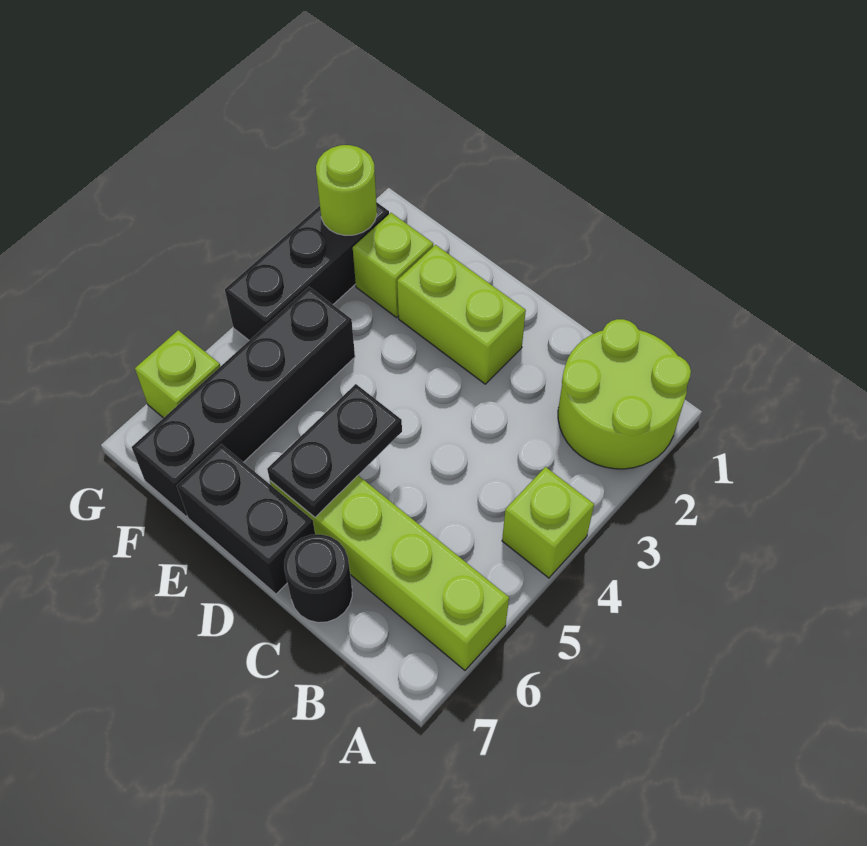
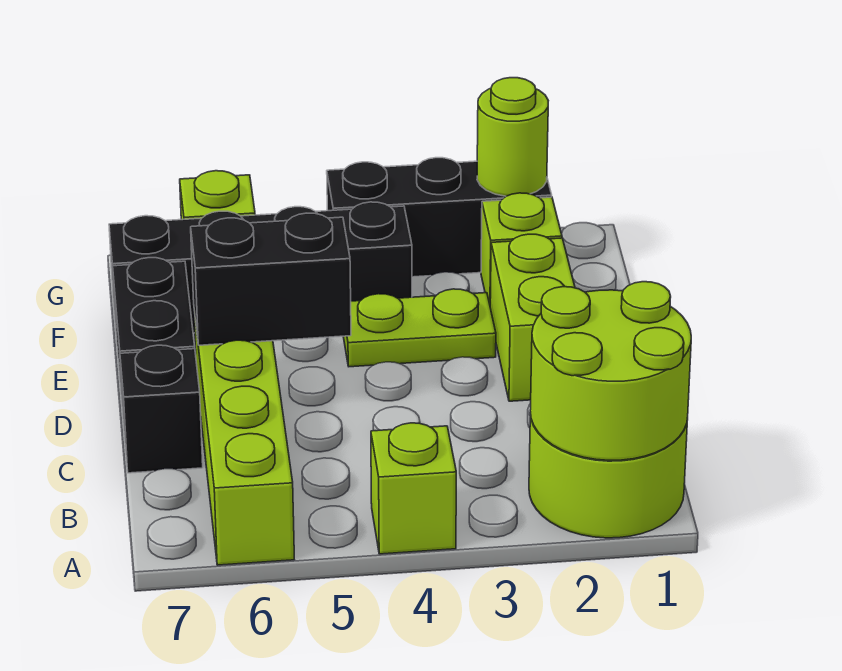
none -> lime 2x2 round brick [530,282,691,460]
black 1x1 round brick [284,534,352,623] -> black 1x1 brick [120,345,203,473]
black 1x2 plate [267,384,402,517] -> black 1x2 brick [191,213,351,345]
none -> lime 1x2 plate [343,289,496,367]

